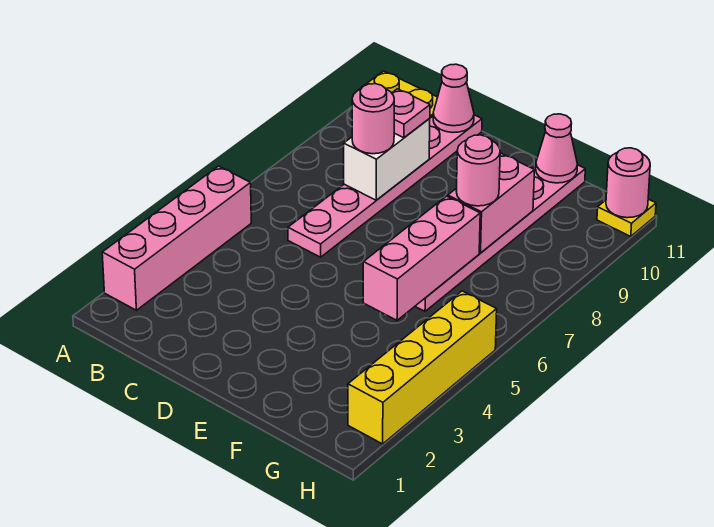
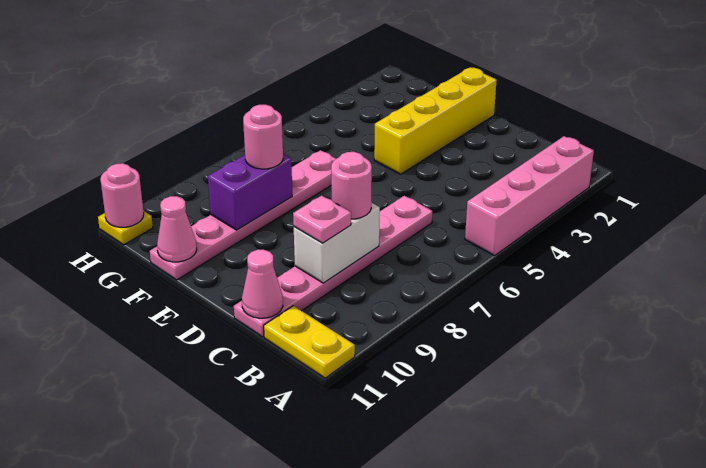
pink 1x3 brick [363,196,480,320] -> none
pink 1x2 brick [448,153,535,253] -> purple 1x2 brick [208,154,292,230]
yellow 1x4 brick [348,291,497,444] -> yellow 1x4 brick moved to [374,68,497,174]

